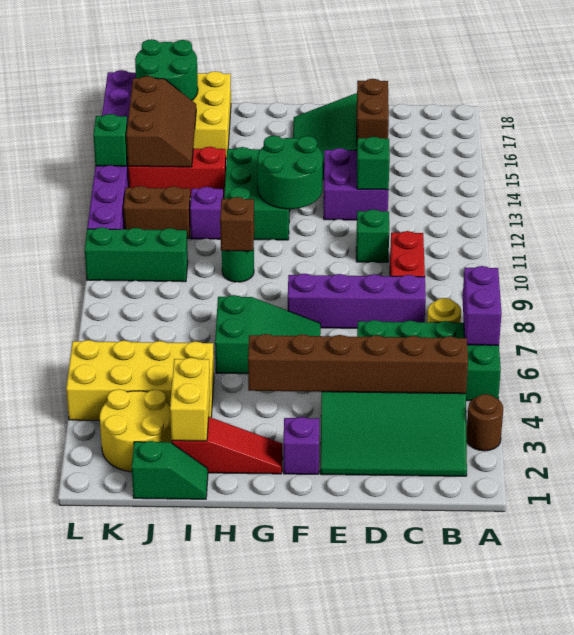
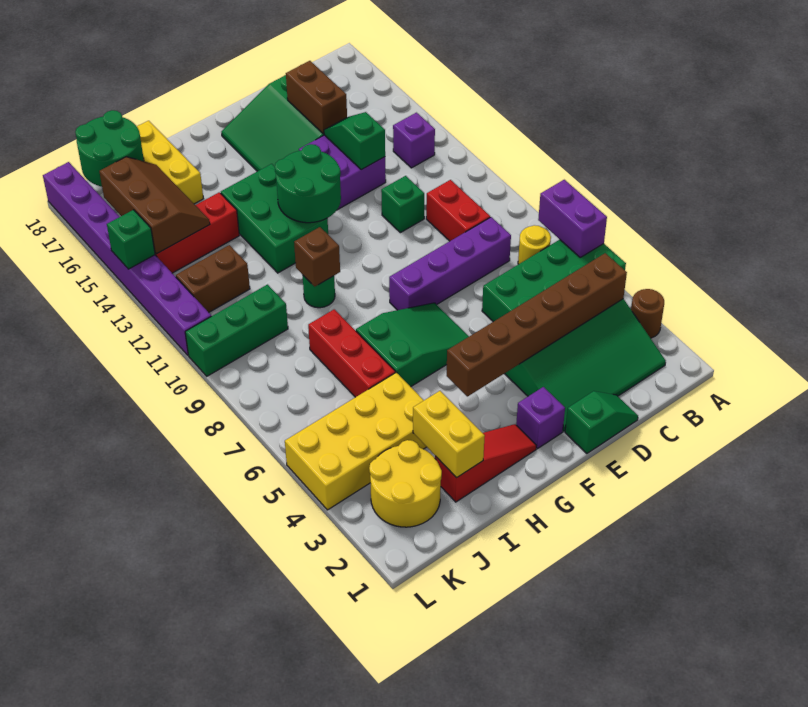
green 1x2 slope [132,441,208,499] -> green 1x2 slope moved to [565,391,638,454]
none -> red 1x3 brick [308,309,395,397]
purple 1x1 brick [190,187,223,239] -> purple 1x1 brick moved to [393,112,435,168]

